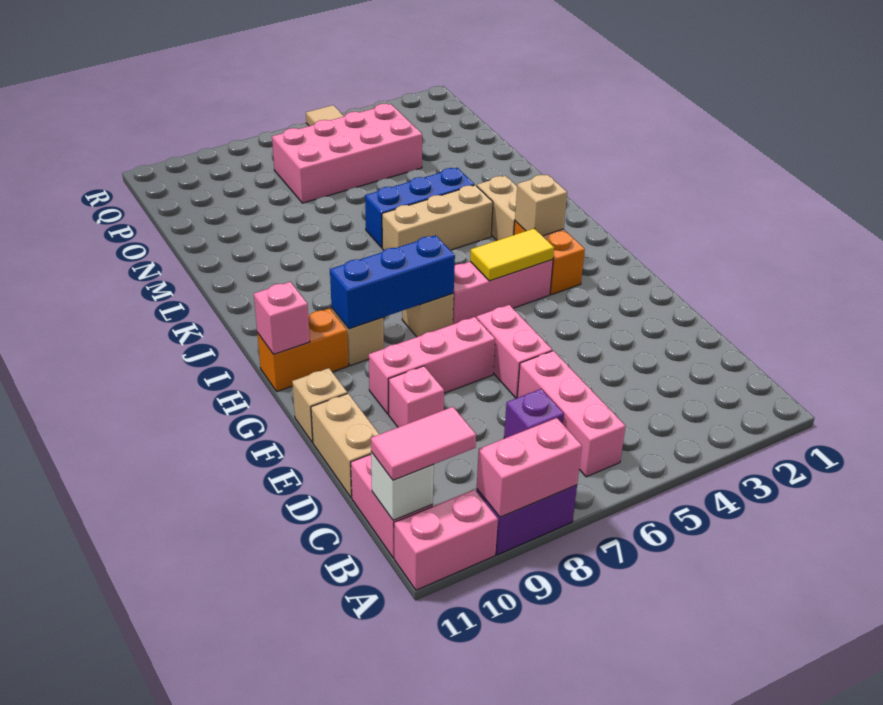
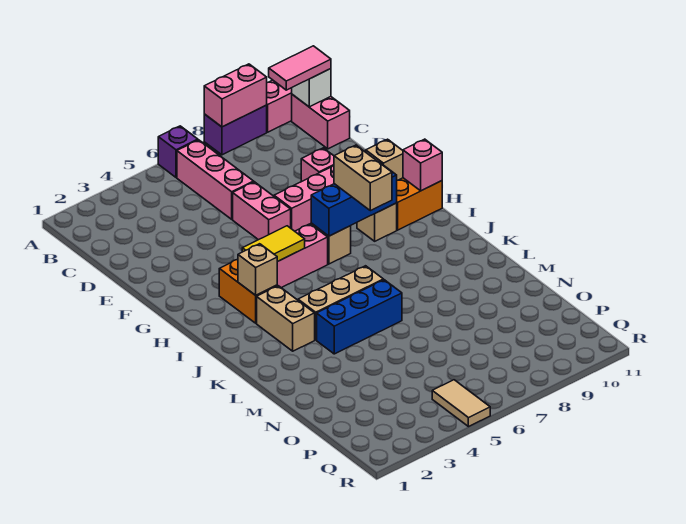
purple 1x1 brick [504,389,564,439] -> purple 1x1 brick moved to [158,126,198,177]
tan 1x2 brick [311,393,379,498] -> tan 1x2 brick moved to [334,145,392,211]
pink 2x4 brick [272,104,422,203] -> none

